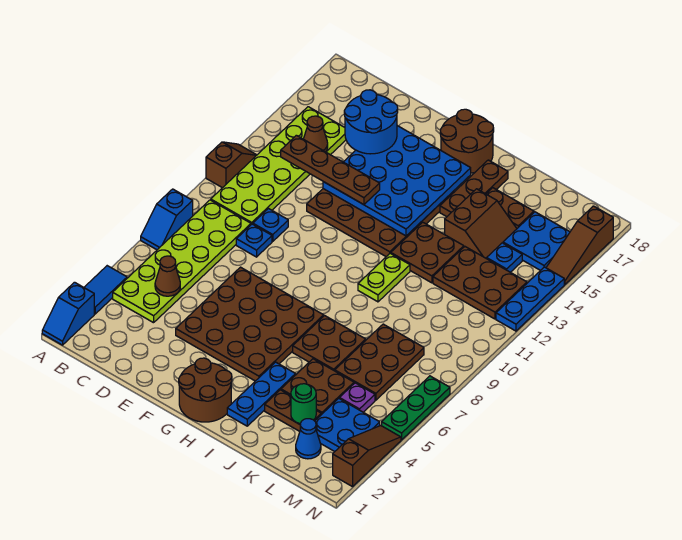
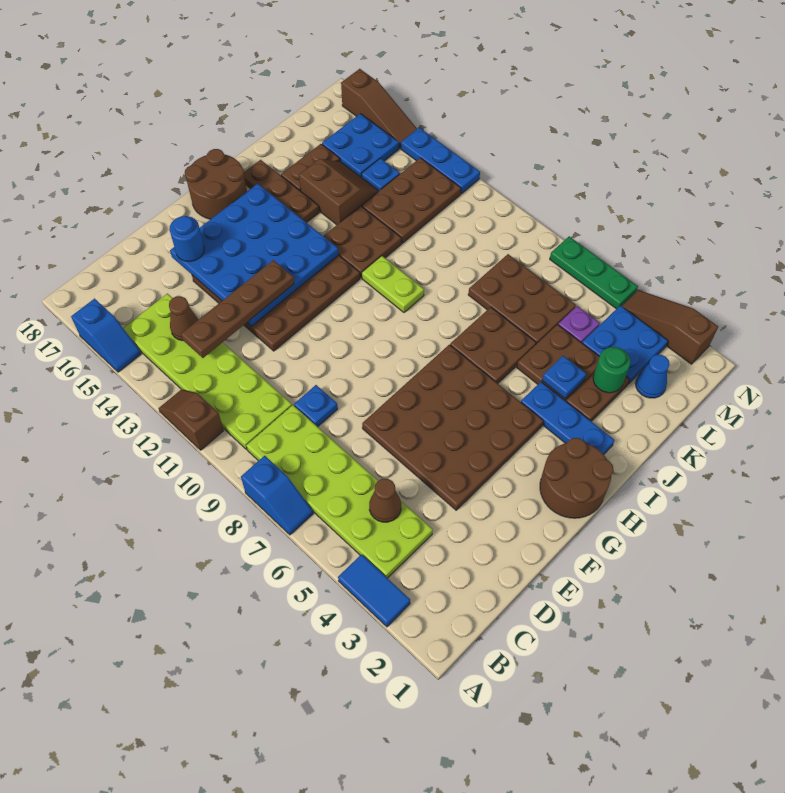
blue 1x2 slope [42,282,94,345] -> blue 1x2 slope moved to [71,299,141,372]
blue 1x1 plate [253,209,288,241] -> blue 1x1 plate moved to [542,356,586,398]
blue 2x2 round brick [344,90,398,154] -> blue 1x1 round brick [169,216,204,261]

